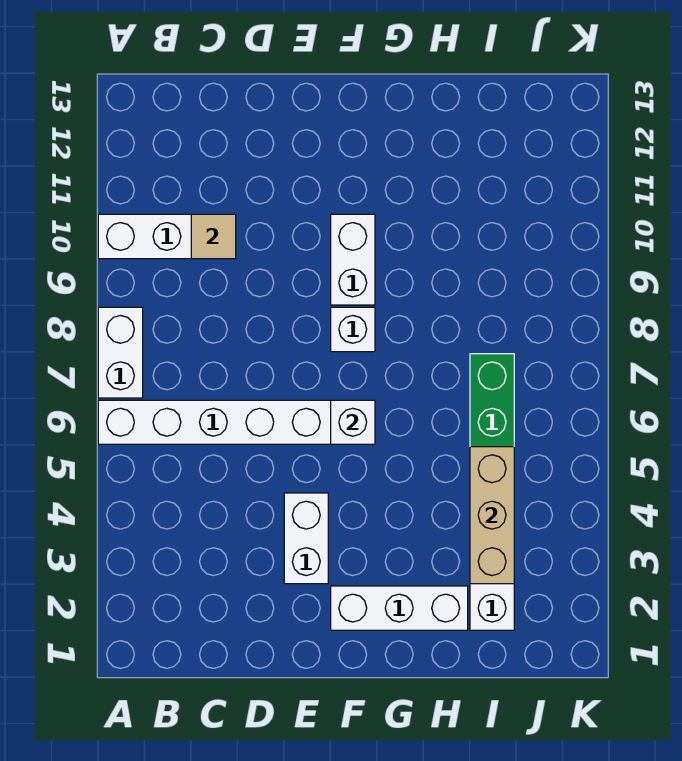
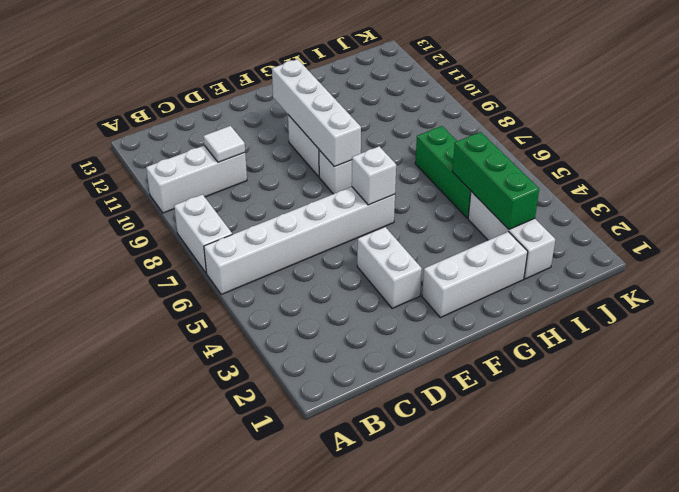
tan 1x1 tile [191,214,236,259] -> white 1x1 tile [203,126,245,162]
none -> white 1x4 brick [272,59,361,167]
tan 1x3 brick [470,447,514,584] -> green 1x3 brick [452,132,539,229]

